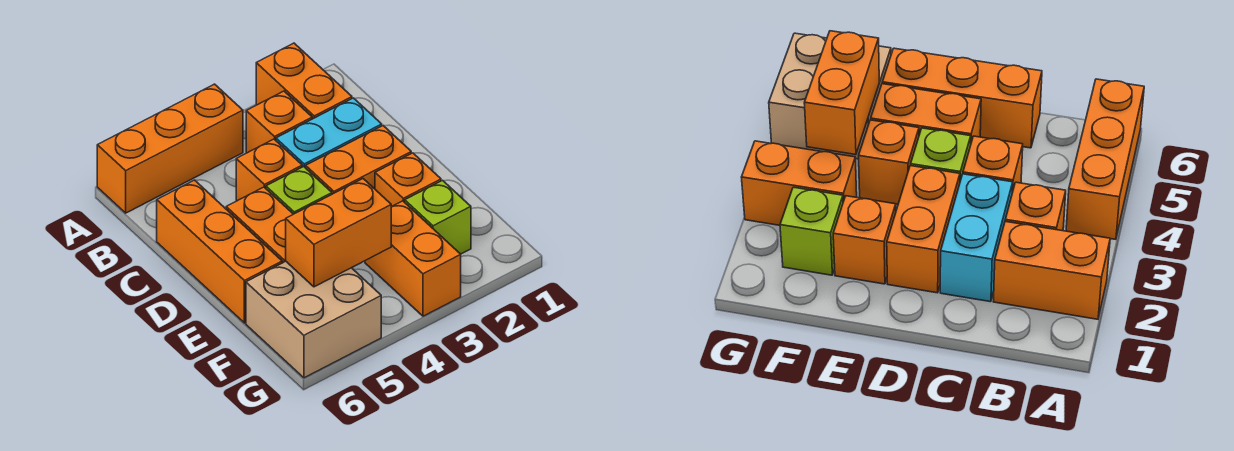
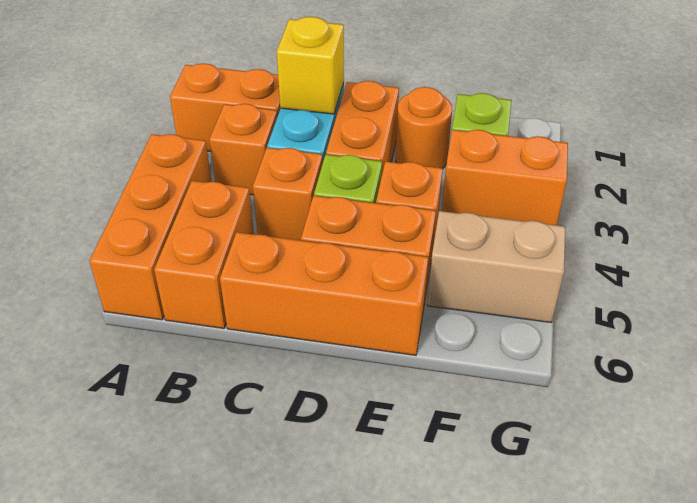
none -> yellow 1x1 brick [277,17,344,114]
orange 1x1 brick [375,153,441,207] -> orange 1x1 round brick [396,87,452,169]
orange 1x2 brick [286,179,391,287] -> orange 1x2 brick moved to [154,181,254,328]
tan 2x2 brick [246,261,381,378] -> tan 1x2 brick [427,211,565,323]

